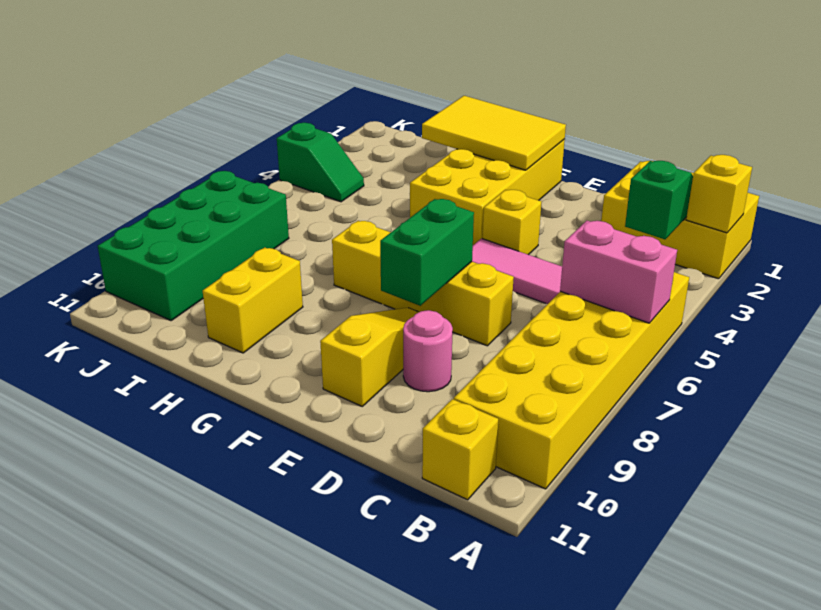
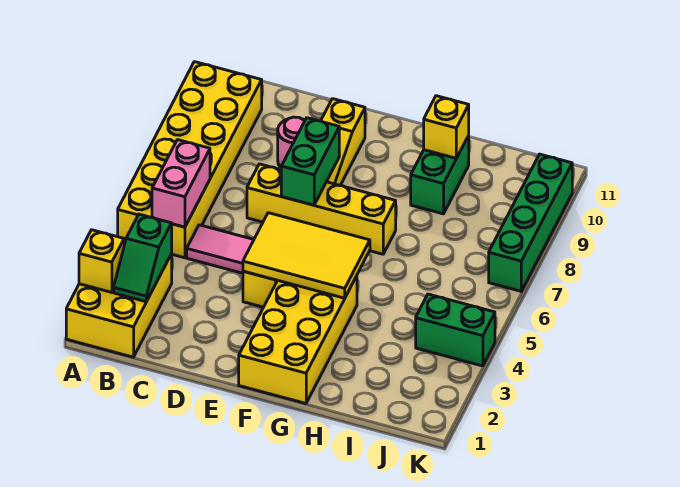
yellow 2x3 brick [601,161,759,279] -> yellow 2x3 brick turned to [66,241,172,357]
pink 1x2 brick [560,221,677,323] -> pink 1x2 brick turned to [152,140,210,227]
yellow 1x1 brick [422,399,498,500] -> yellow 1x1 brick moved to [424,96,469,158]
yellow 2x3 tile [422,96,566,170] -> yellow 2x3 tile moved to [243,213,370,298]
yellow 1x2 brick [203,247,303,353] -> green 1x2 brick [411,136,469,214]
green 1x2 slope [277,123,364,202] -> green 1x2 brick [416,294,495,366]
green 2x4 brick [98,171,289,321] -> green 1x4 brick [489,154,572,291]

